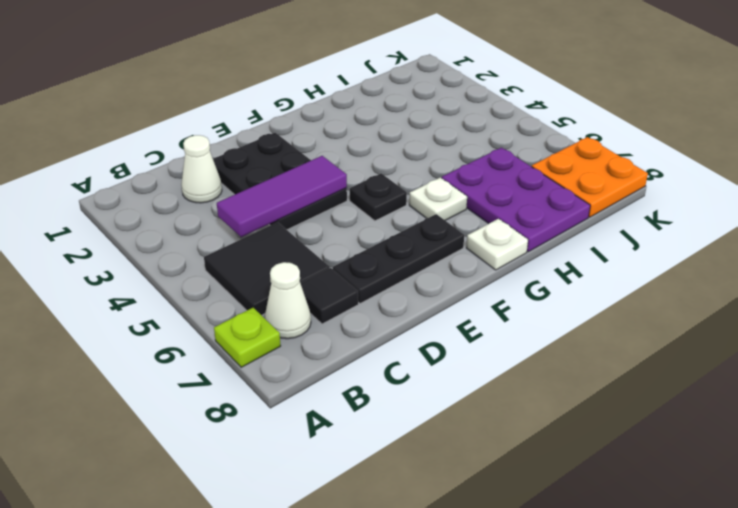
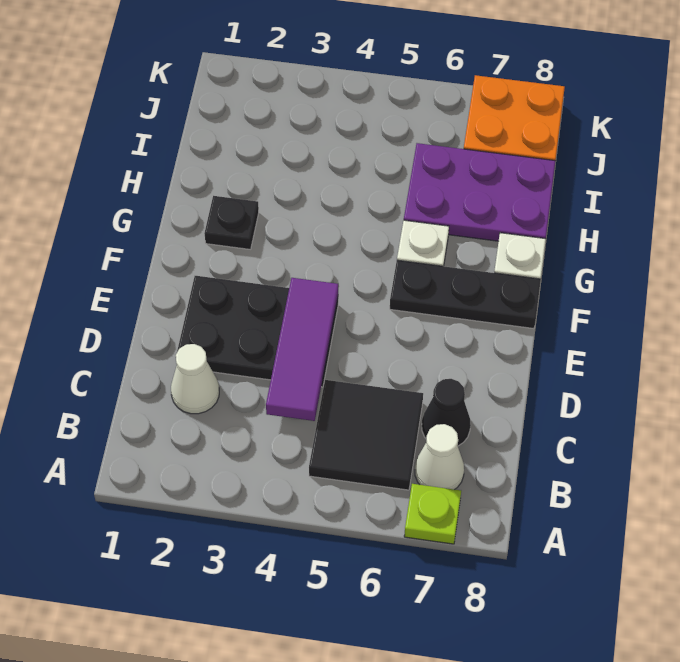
black 1x1 tile [300,268,358,324] -> black 1x1 cone [422,379,471,446]
black 1x3 plate [333,214,464,303] -> black 1x3 plate turned to [390,260,541,329]
black 1x1 plate [350,173,407,221] -> black 1x1 plate moved to [204,196,259,249]

